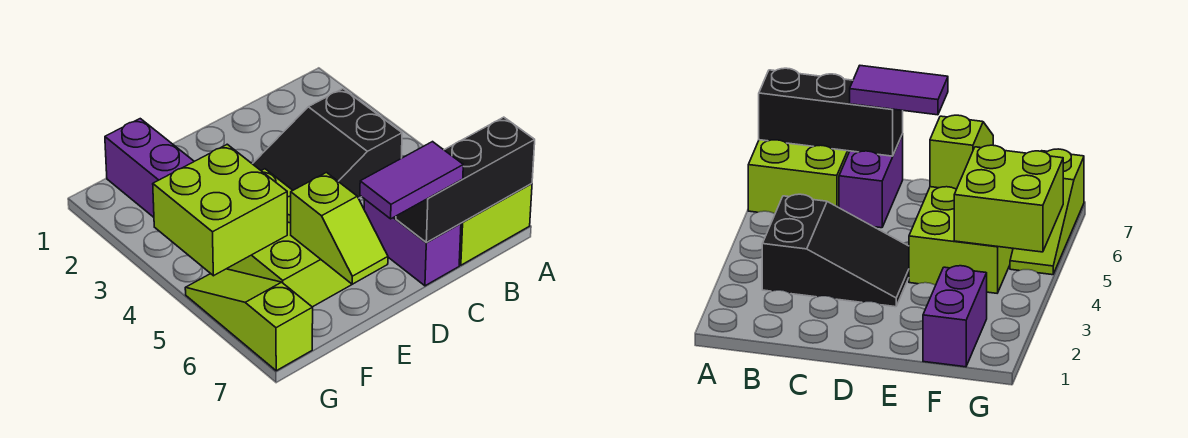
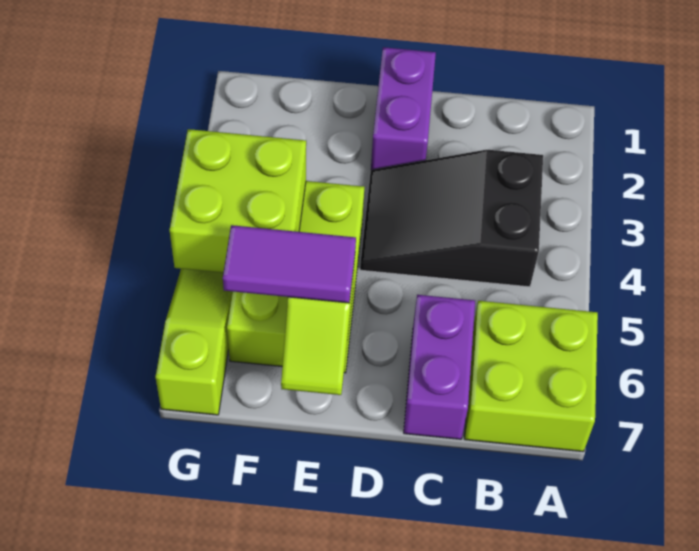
black 1x3 brick [396,117,535,242] -> none
purple 1x2 tile [360,142,463,219] -> purple 1x2 tile moved to [223,225,356,303]
purple 1x2 brick [105,119,194,217] -> purple 1x2 brick moved to [371,47,436,170]

